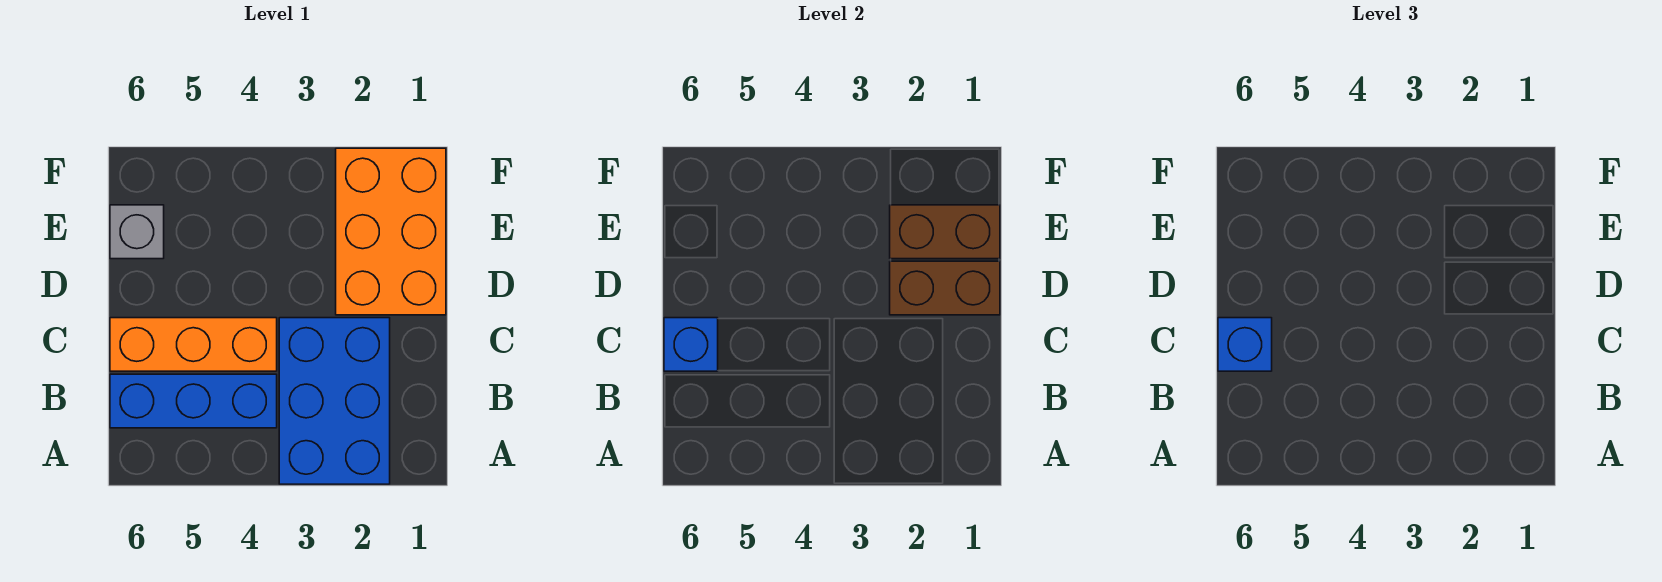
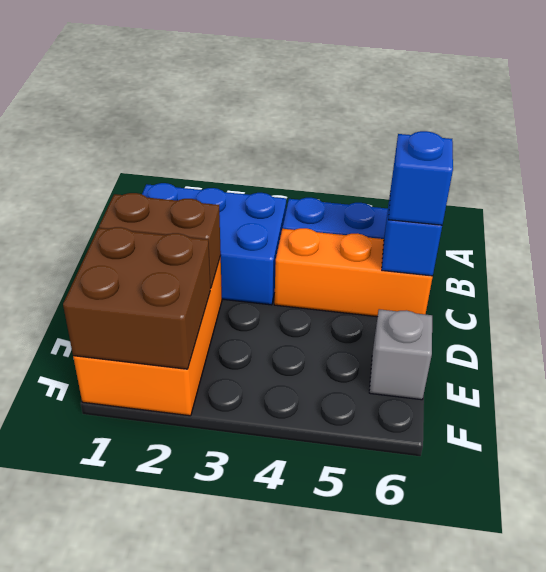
blue 2x3 brick [279,318,390,484] -> blue 2x3 brick turned to [142,183,286,305]
brown 1x2 brick [890,205,1000,259] -> brown 2x2 brick [63,227,210,369]

